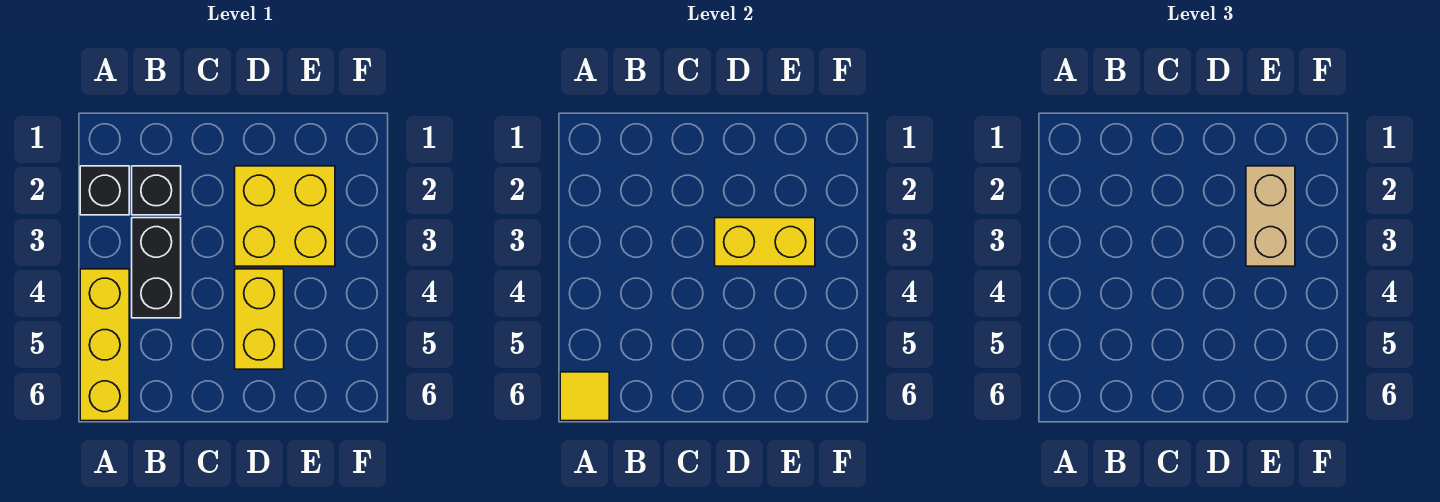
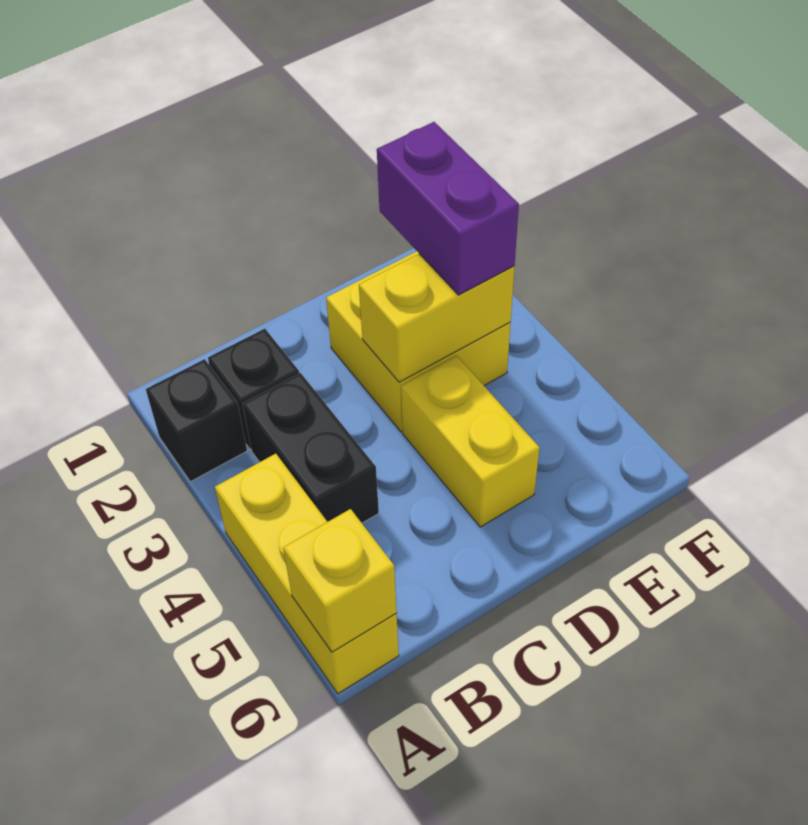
yellow 1x1 tile [560,372,609,421] -> yellow 1x1 brick [283,509,397,652]
tan 1x2 brick [1246,166,1295,266] -> purple 1x2 brick [377,122,519,295]

